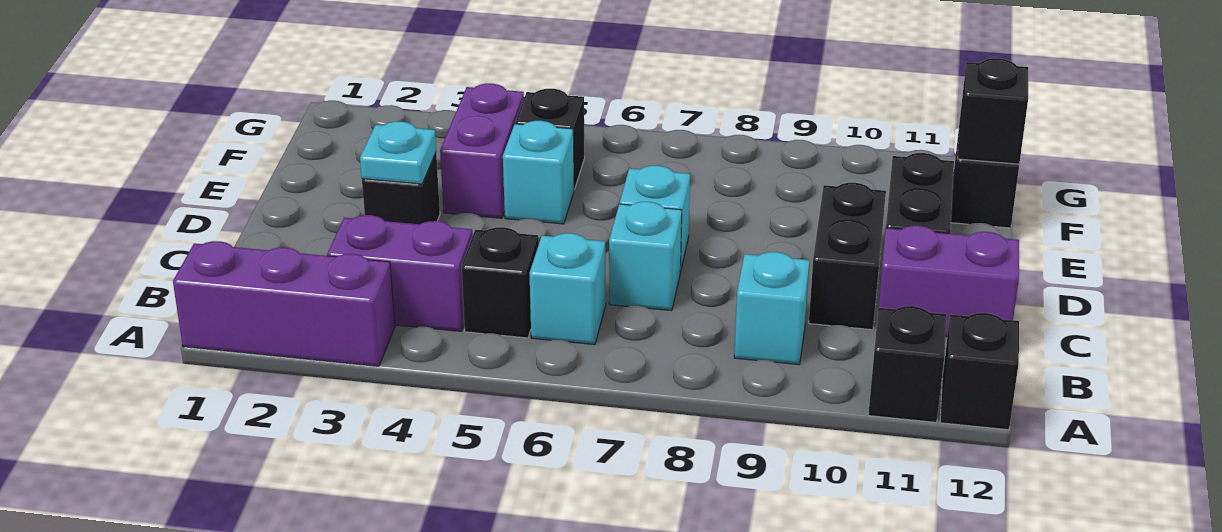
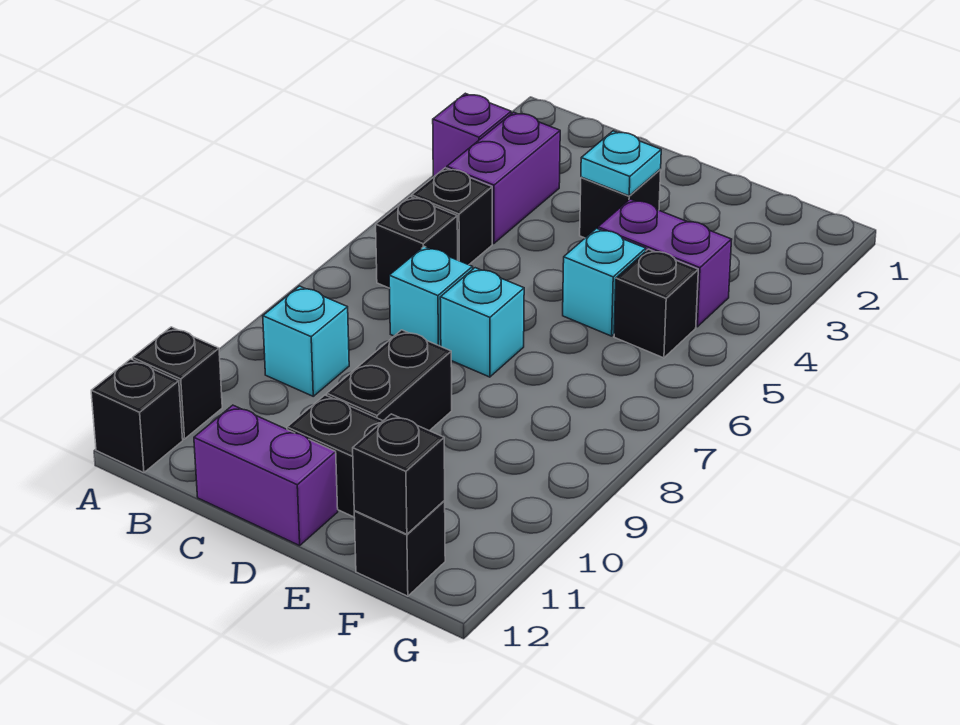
purple 1x3 brick [173,241,395,366] -> purple 1x1 brick [433,93,511,177]
cyan 1x1 brick [530,233,606,345] -> black 1x1 brick [376,197,458,288]
black 1x2 brick [809,183,886,330] -> black 1x2 brick turned to [327,330,452,431]
purple 1x2 brick [878,226,1019,337] -> purple 1x2 brick turned to [194,405,338,546]

